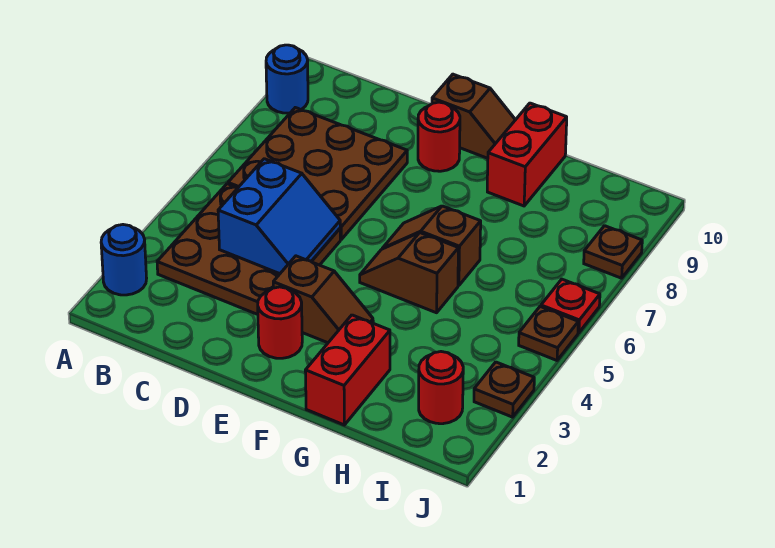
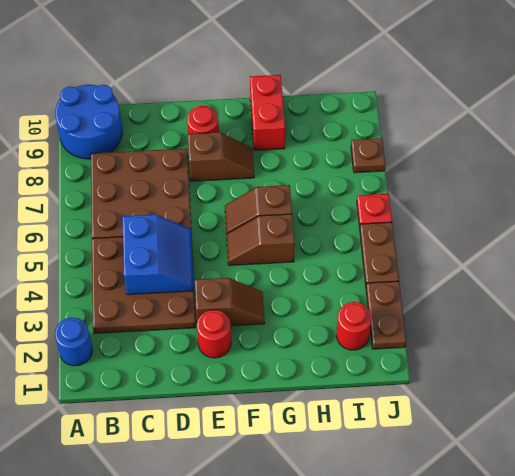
blue 1x1 round brick [266,45,308,113] -> blue 2x2 round brick [55,85,122,159]
brown 1x2 slope [432,74,515,158] -> brown 1x2 slope moved to [188,132,254,181]
red 1x2 brick [305,315,390,425] -> none
brown 1x1 plate [474,362,534,417] -> brown 1x2 plate [366,281,406,349]
brown 1x1 plate [519,307,578,360] -> brown 1x2 plate [360,222,399,285]

